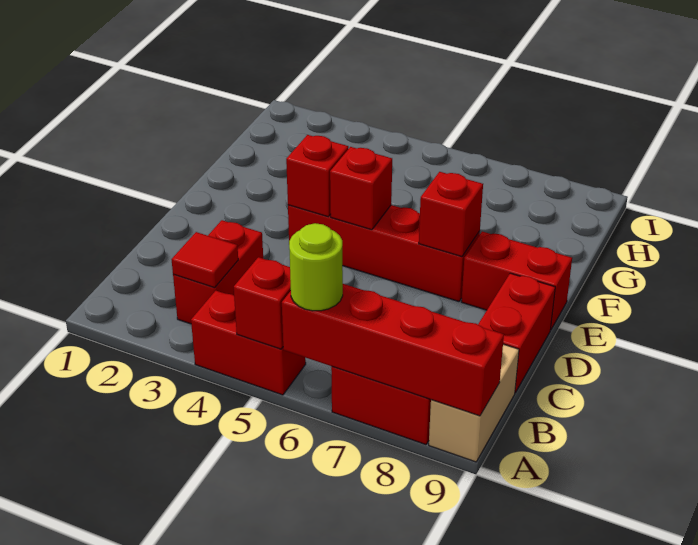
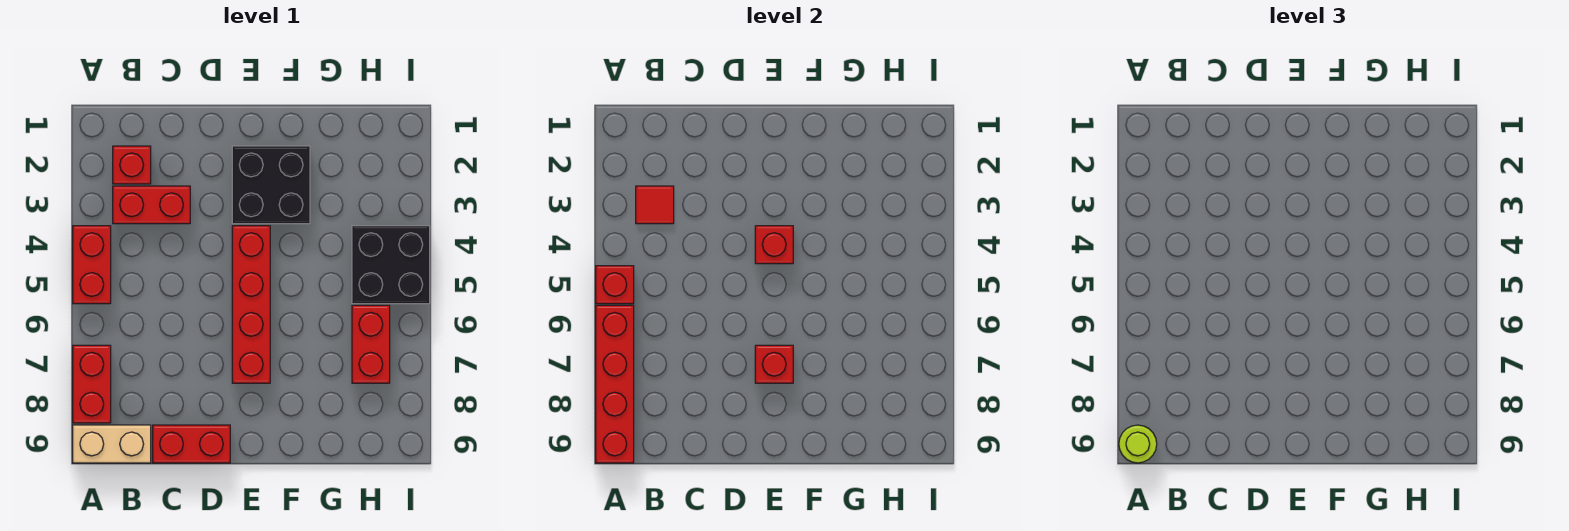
lime 1x1 round brick [289,223,343,311] -> lime 1x1 round brick moved to [1119,425,1157,463]
none -> black 2x2 brick [232,146,310,224]
red 1x1 brick [330,147,392,230] -> red 1x1 brick moved to [113,146,151,184]
red 1x2 brick [462,232,572,330] -> red 1x2 brick moved to [352,305,390,383]
none -> black 2x2 brick [352,226,430,304]

